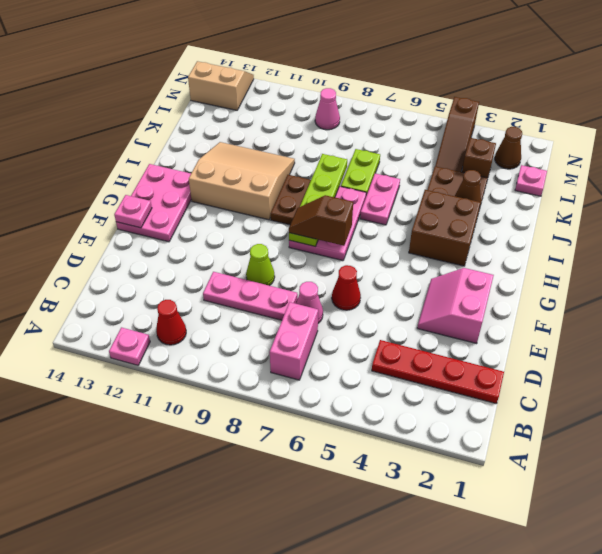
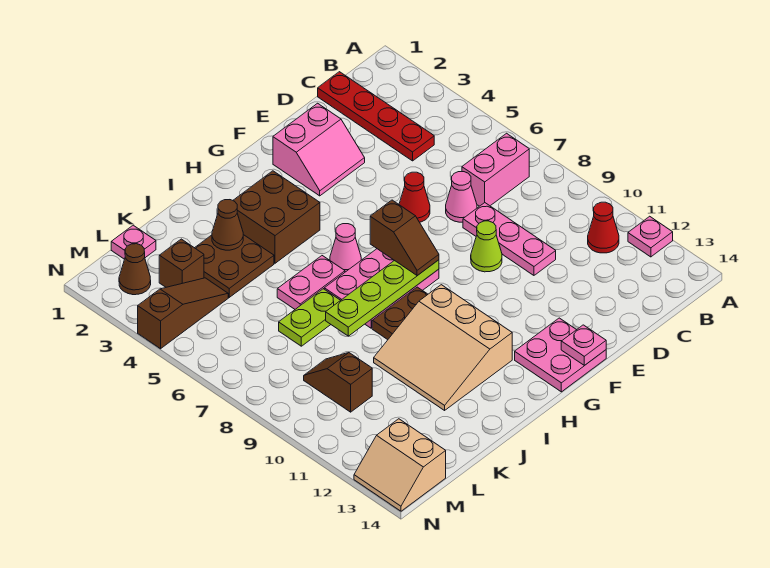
pink 2x3 plate [116,164,191,242] -> pink 2x2 plate [515,318,606,392]
none -> brown 1x2 slope [304,353,372,412]
pink 1x1 cone [315,88,340,130] -> pink 1x1 cone moved to [330,224,361,272]

